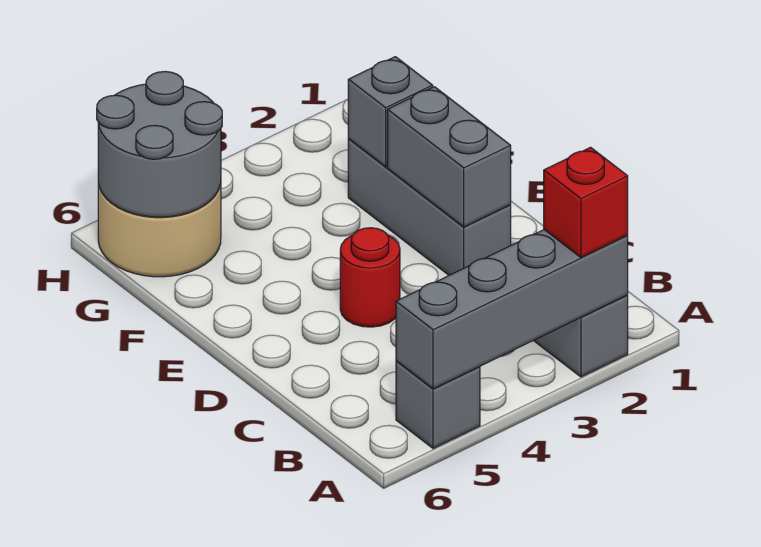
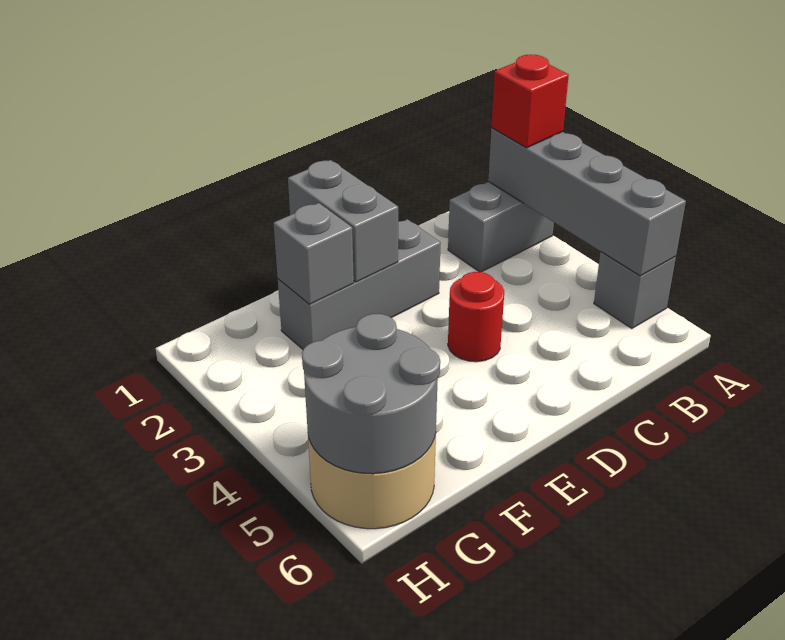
grey 1x2 brick [388,87,511,227] -> grey 1x2 brick turned to [288,160,398,282]

